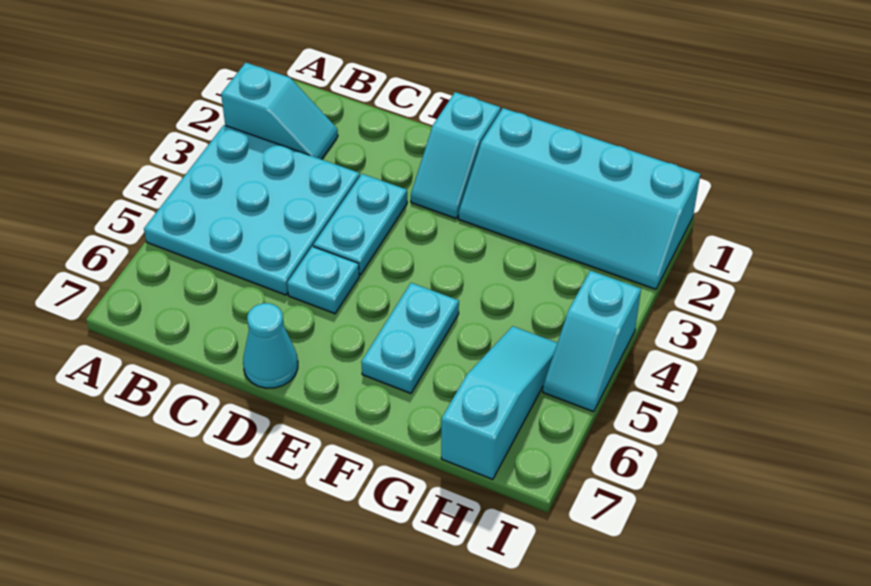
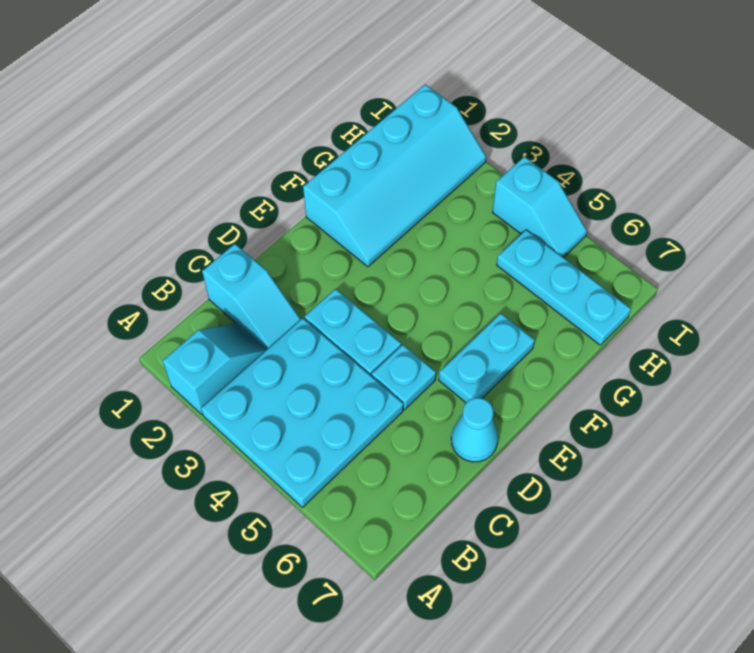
cyan 1x2 slope [411,92,501,218] -> cyan 1x2 slope moved to [202,244,301,349]
cyan 1x2 plate [361,283,459,393] -> cyan 1x2 plate turned to [439,313,535,403]
cyan 1x3 slope [441,326,557,479] -> cyan 1x3 plate [497,230,631,345]

